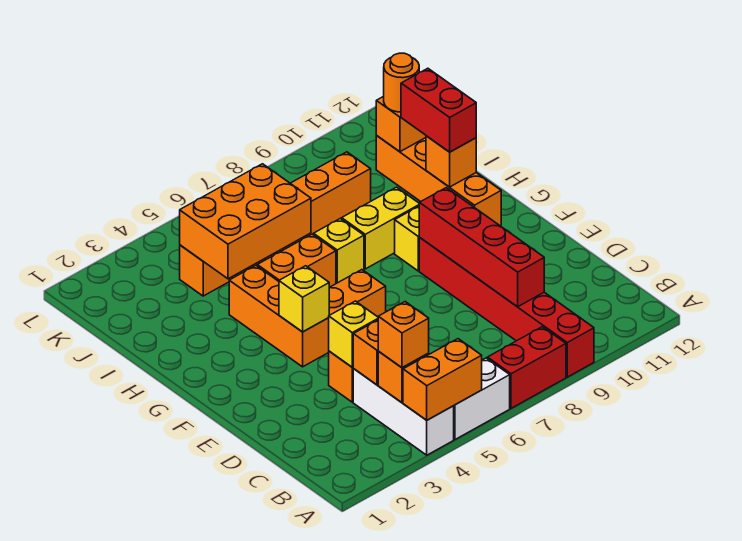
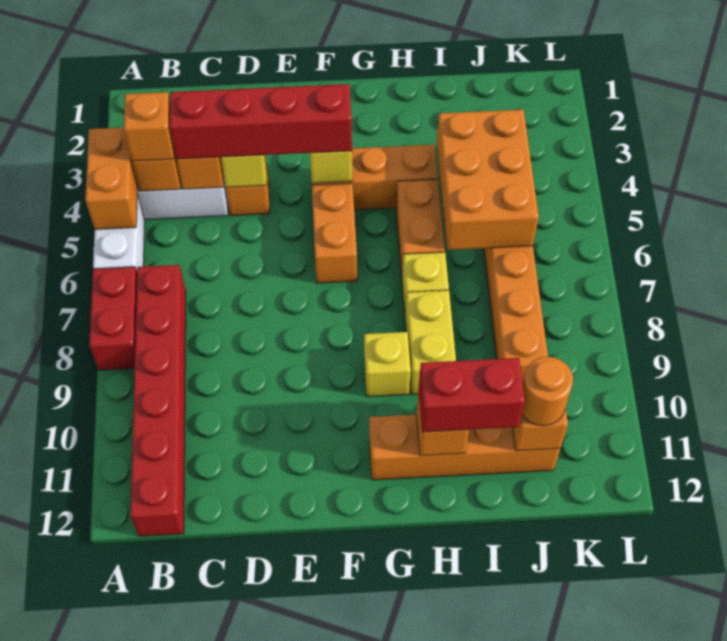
red 1x6 brick [419,238,594,377] -> red 1x6 brick turned to [130,265,186,536]
red 1x4 brick [419,188,544,307] -> red 1x4 brick moved to [170,84,352,159]

